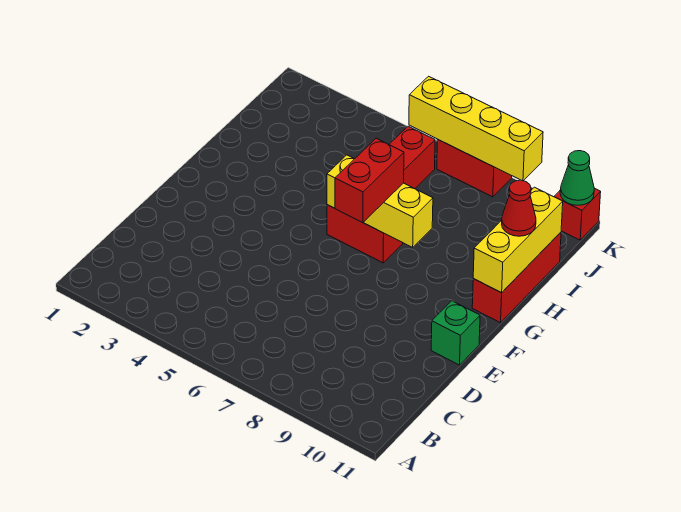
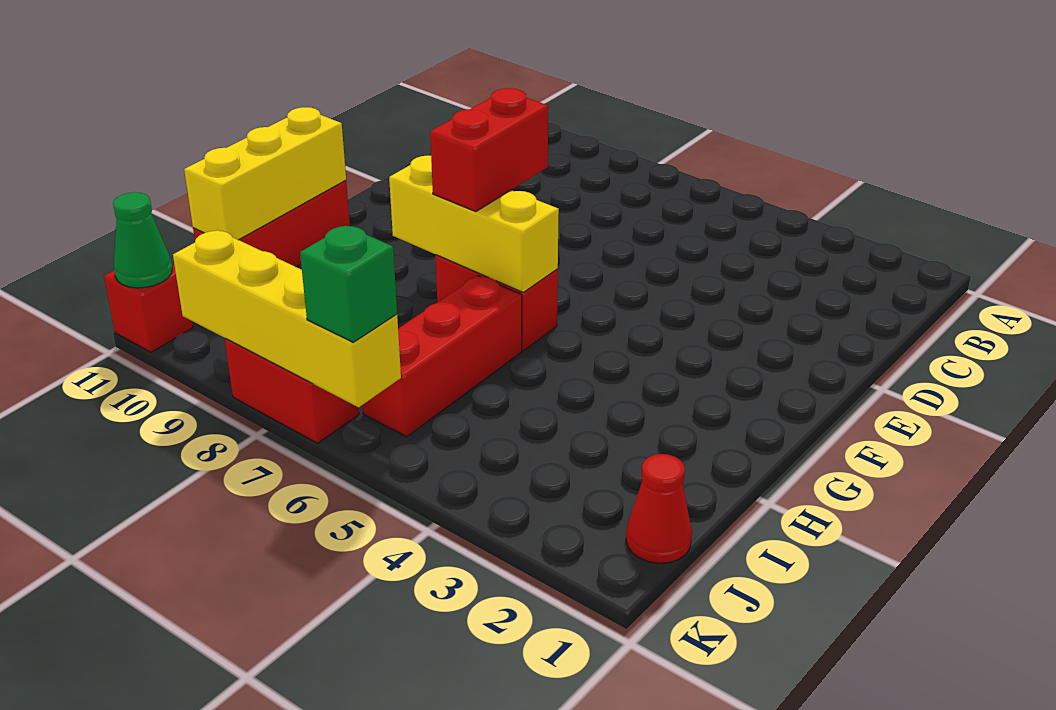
green 1x1 brick [431,301,480,365] -> green 1x1 brick moved to [300,226,397,342]
red 1x1 cone [502,180,536,236] -> red 1x1 cone moved to [626,454,692,563]

